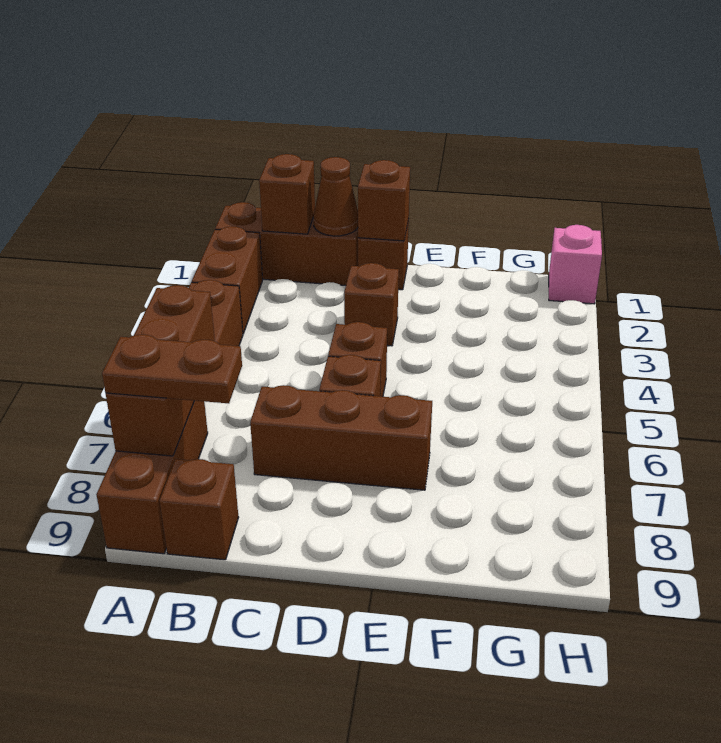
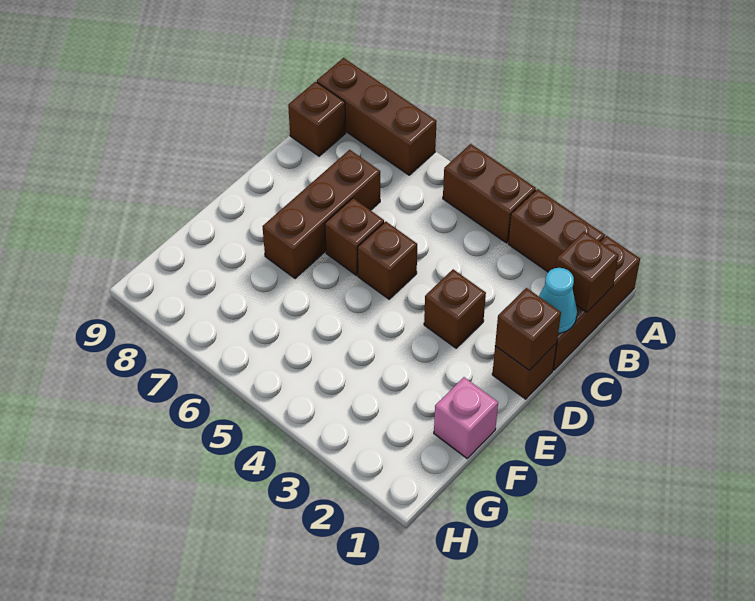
brown 1x3 brick [106,285,215,456] -> none
brown 1x2 plate [102,335,242,403] -> none
brown 1x1 cone [313,157,358,236] -> cyan 1x1 cone [539,268,577,333]
pink 1x1 brick [549,225,602,304] -> pink 1x1 brick moved to [434,377,498,458]

